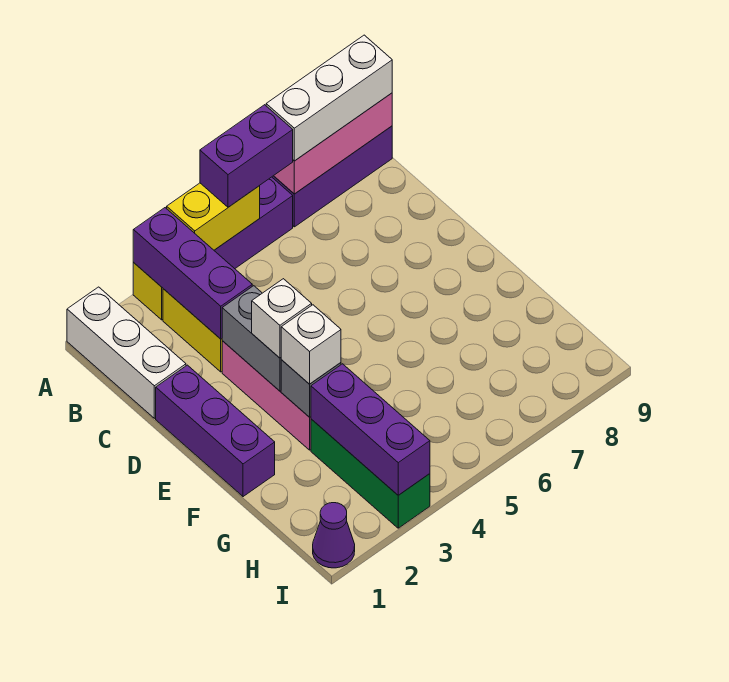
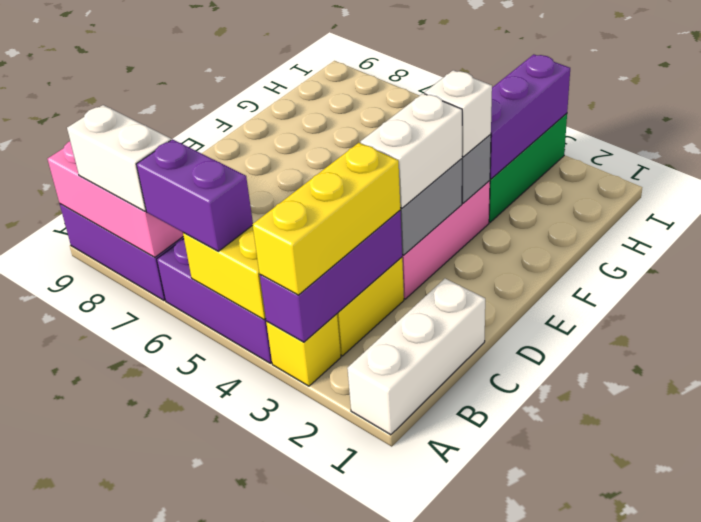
none -> yellow 1x3 brick [252,143,400,295]
white 1x3 brick [266,35,392,161] -> white 1x2 brick [67,105,171,211]
purple 1x3 brick [156,365,275,497] -> none
white 1x1 brick [252,279,312,358] -> white 1x2 brick [361,93,462,208]
purple 1x1 cone [313,503,355,568] -> none

